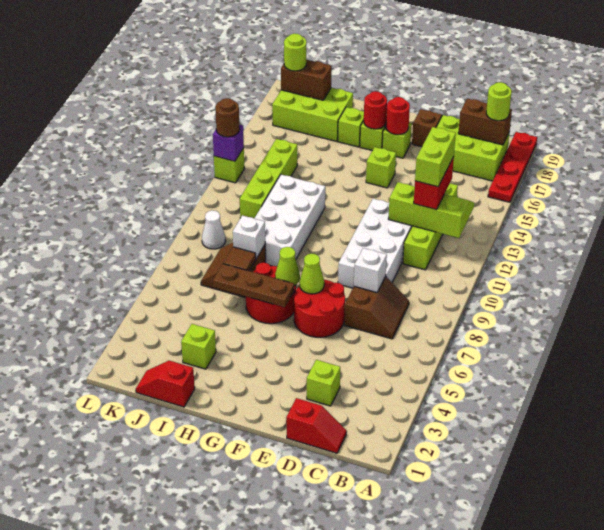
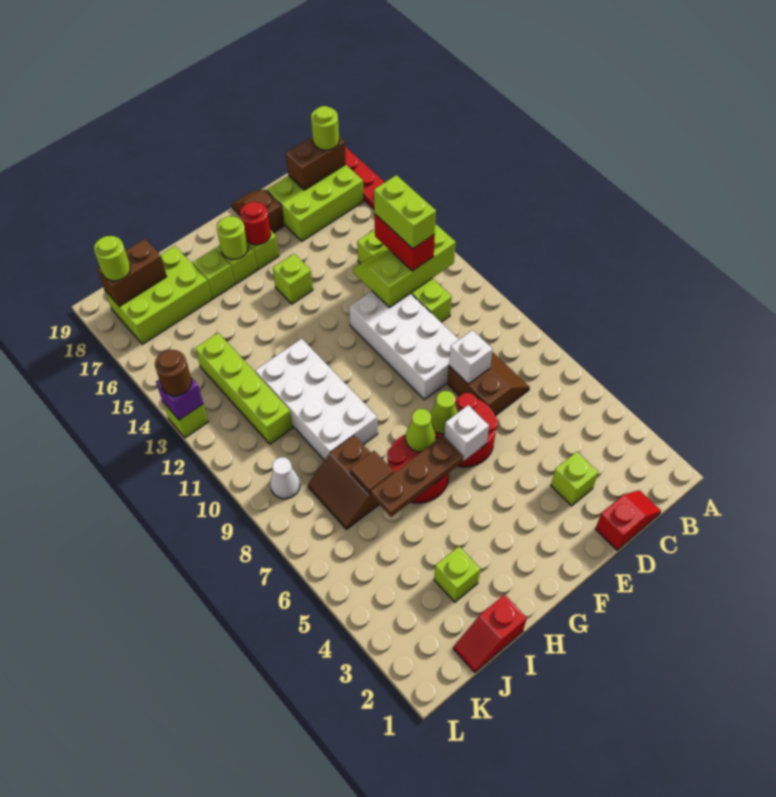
red 1x1 round brick [364,91,387,129] -> lime 1x1 round brick [217,216,248,259]
white 1x1 brick [233,215,265,259] -> white 1x1 brick moved to [444,405,489,461]

